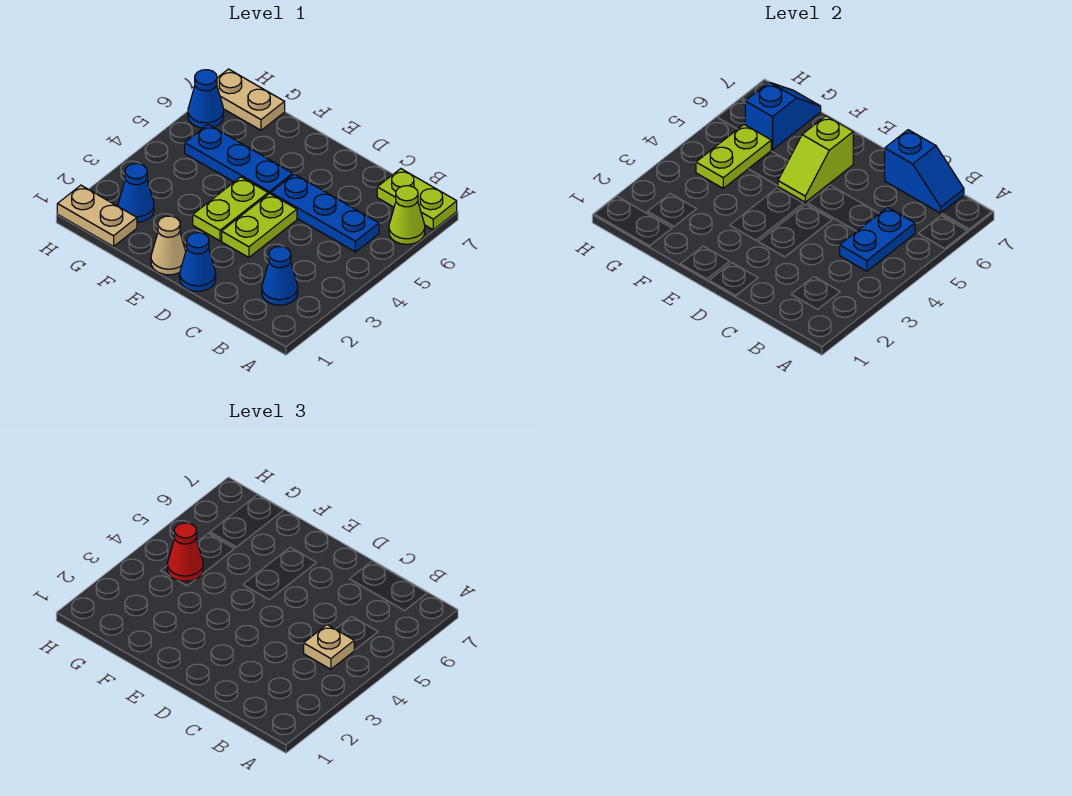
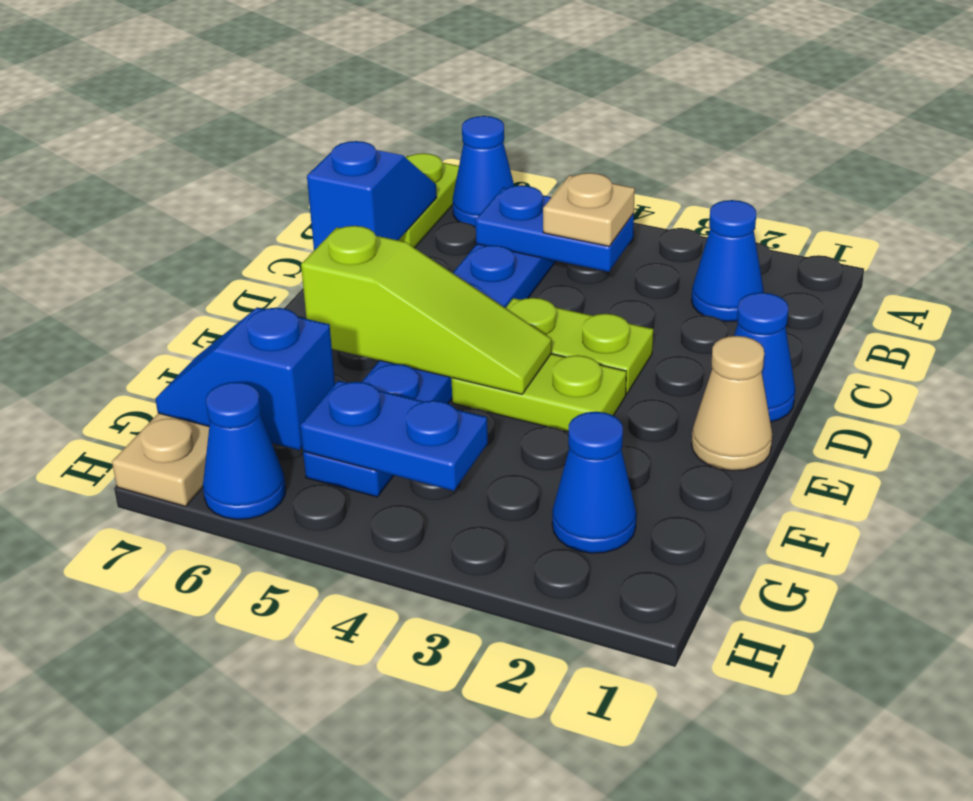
lime 1x1 cone [389,186,425,244] -> blue 1x1 cone [453,116,514,227]
lime 1x2 slope [778,116,853,202] -> lime 1x3 slope [301,226,552,394]
tan 1x2 plate [57,185,137,247] -> none
lime 1x2 plate [696,125,771,188] -> blue 1x2 plate [300,381,488,491]
red 1x1 cone [167,523,203,581] -> none

